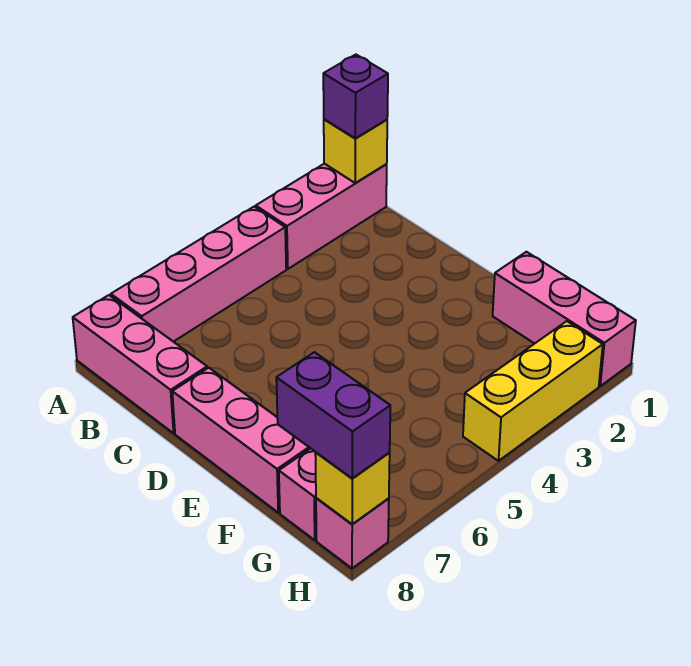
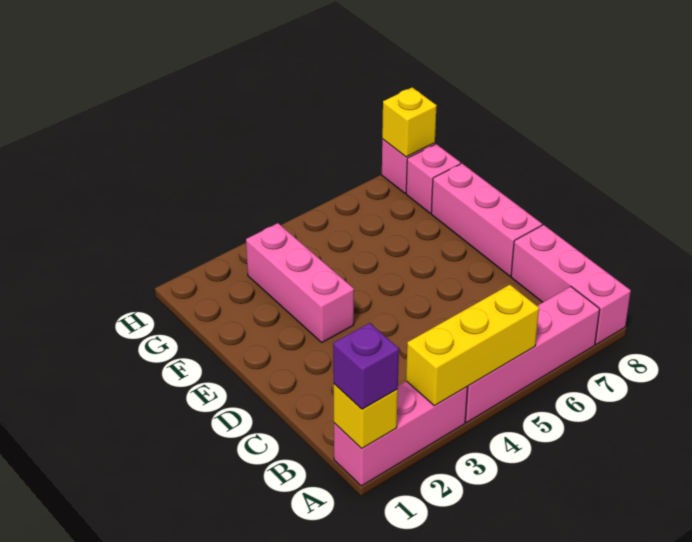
pink 1x3 brick [493,252,636,386] -> pink 1x3 brick moved to [246,223,354,342]
purple 1x2 brick [276,352,390,479] -> none
yellow 1x3 brick [463,321,603,461] -> yellow 1x3 brick moved to [406,285,539,406]

